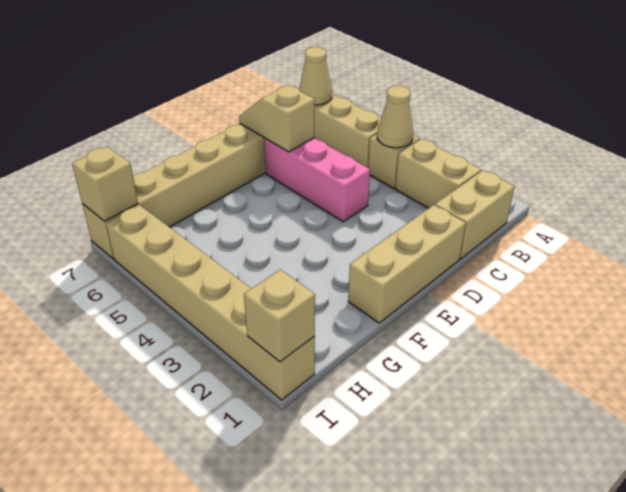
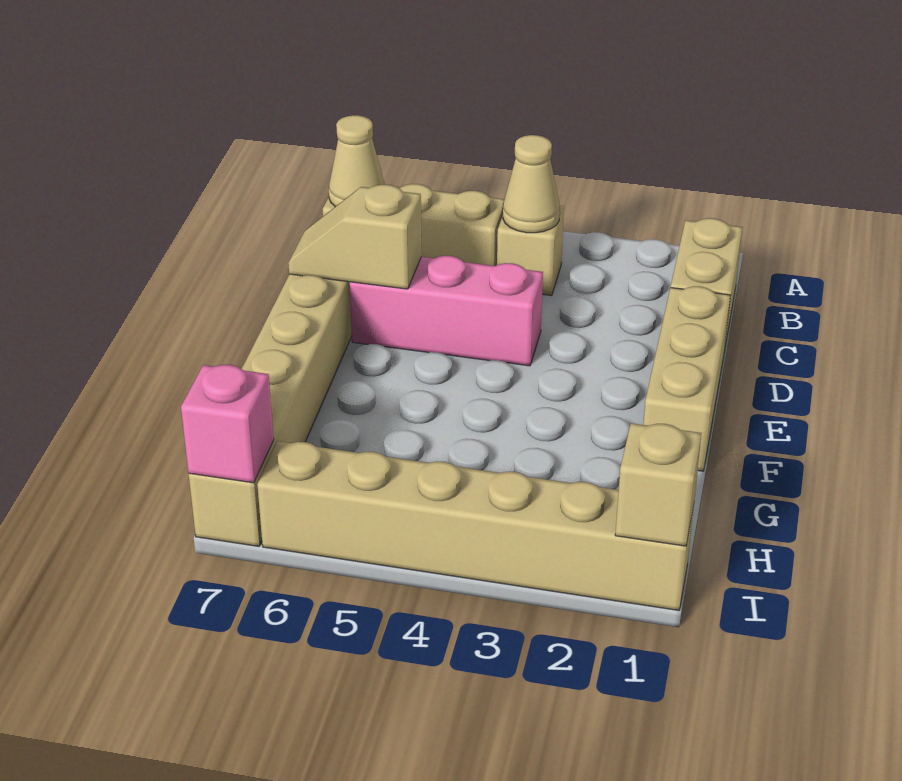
tan 1x2 brick [395,139,481,208] -> none
tan 1x1 brick [72,147,138,221] -> pink 1x1 brick [181,365,274,483]

